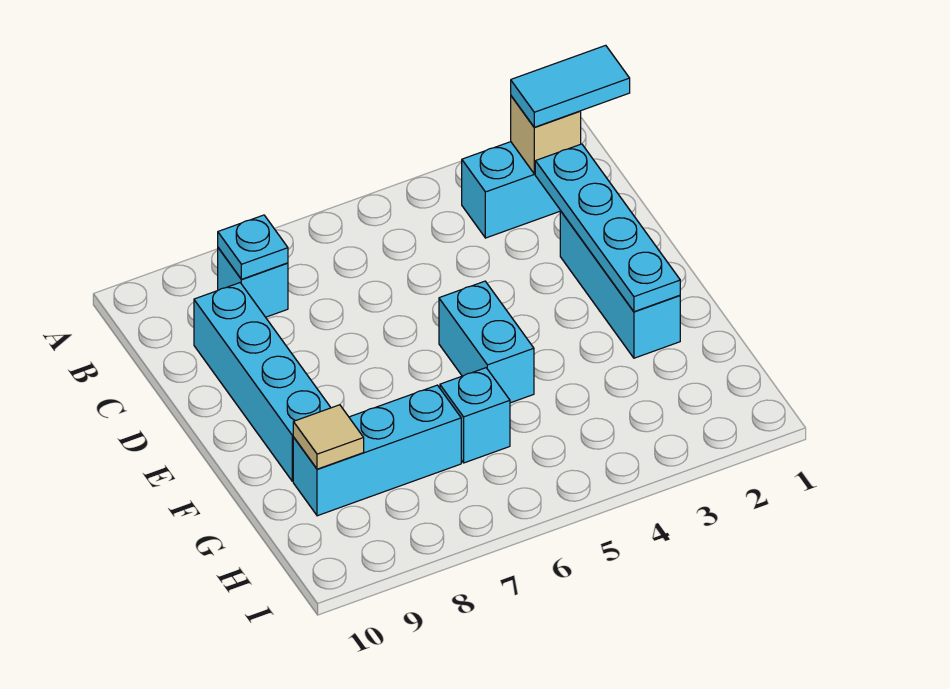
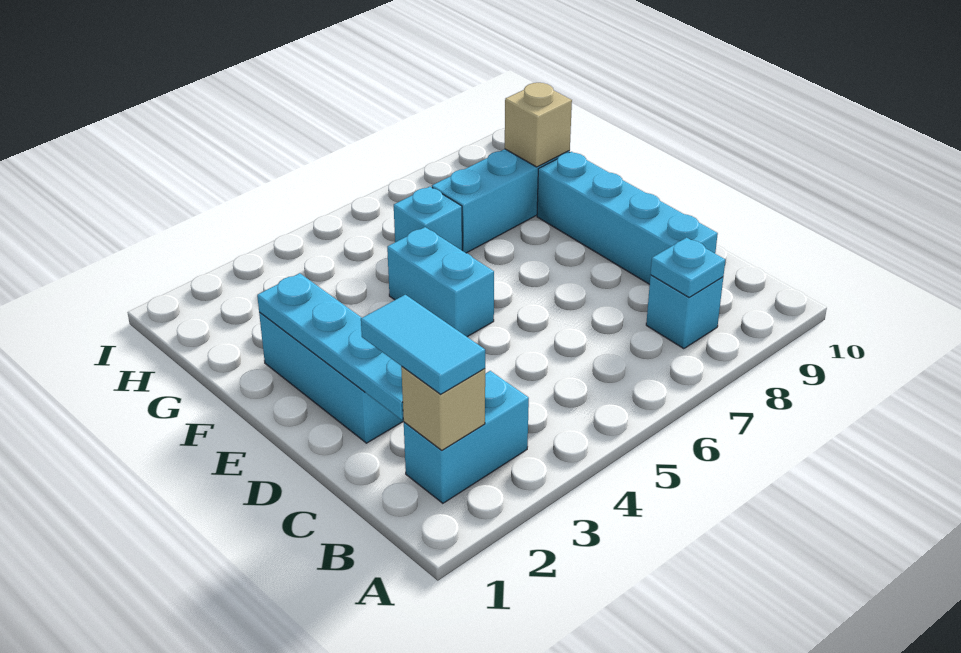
cyan 1x2 tile [511,45,630,127] -> cyan 1x2 tile turned to [361,295,485,394]
tan 1x1 tile [293,405,364,469] -> tan 1x1 brick [505,83,572,167]

